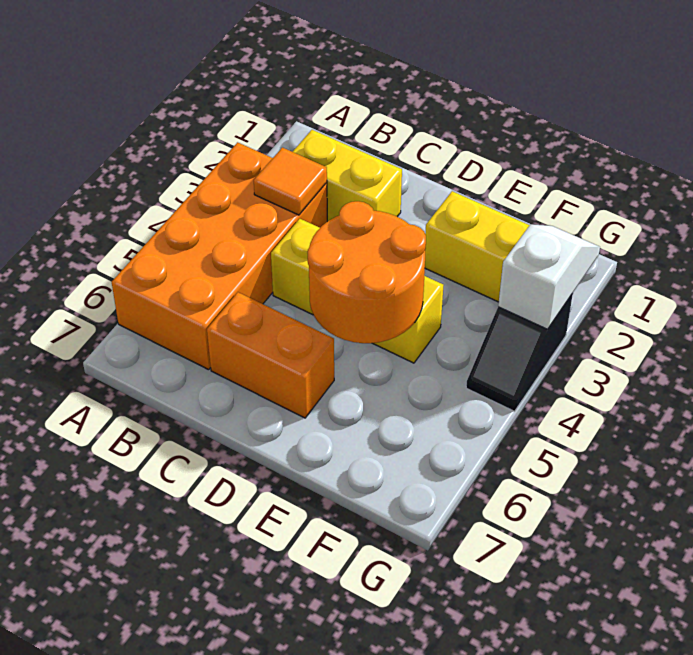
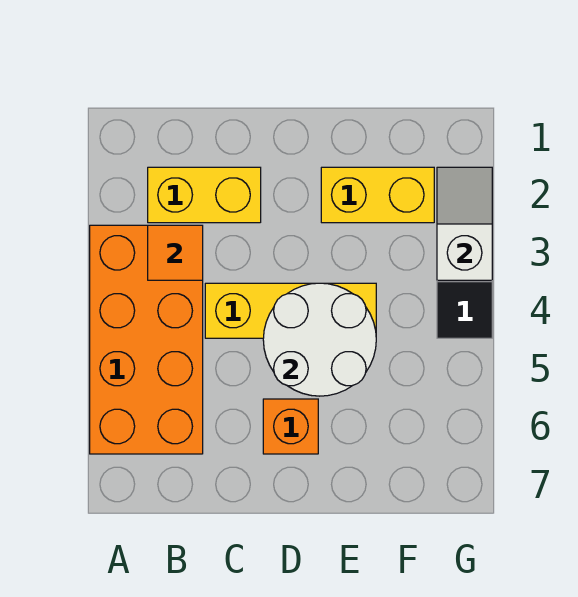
orange 1x2 brick [207,292,334,418] -> orange 1x1 brick [263,399,318,454]
orange 2x2 round brick [308,201,426,343] -> white 2x2 round brick [263,283,376,396]

